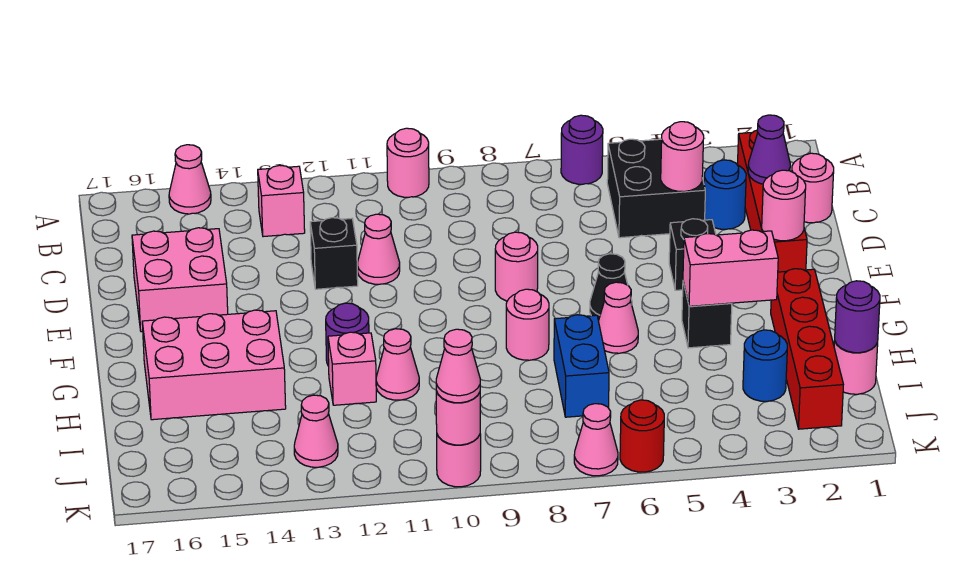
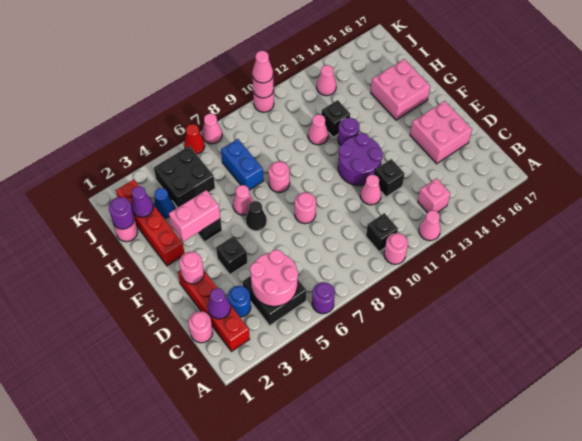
pink 1x1 cone [169,145,211,214] -> pink 1x1 cone moved to [419,210,441,241]
none -> black 1x1 brick [366,213,398,252]
pink 1x1 round brick [661,122,704,192] -> pink 2x2 round brick [250,250,298,306]
none -> purple 2x2 round brick [338,133,383,186]
pink 2x3 brick [142,310,286,420] -> pink 2x2 brick [371,59,430,120]
pink 1x1 brick [328,332,376,405] -> black 1x1 brick [321,100,350,137]
none -> purple 1x1 cone [131,186,153,217]
blue 1x1 round brick [743,330,787,401] -> blue 1x1 cone [154,188,175,218]
none -> black 2x2 brick [154,146,215,208]
red 1x1 round brick [620,400,664,472] -> red 1x1 cone [184,124,205,154]

